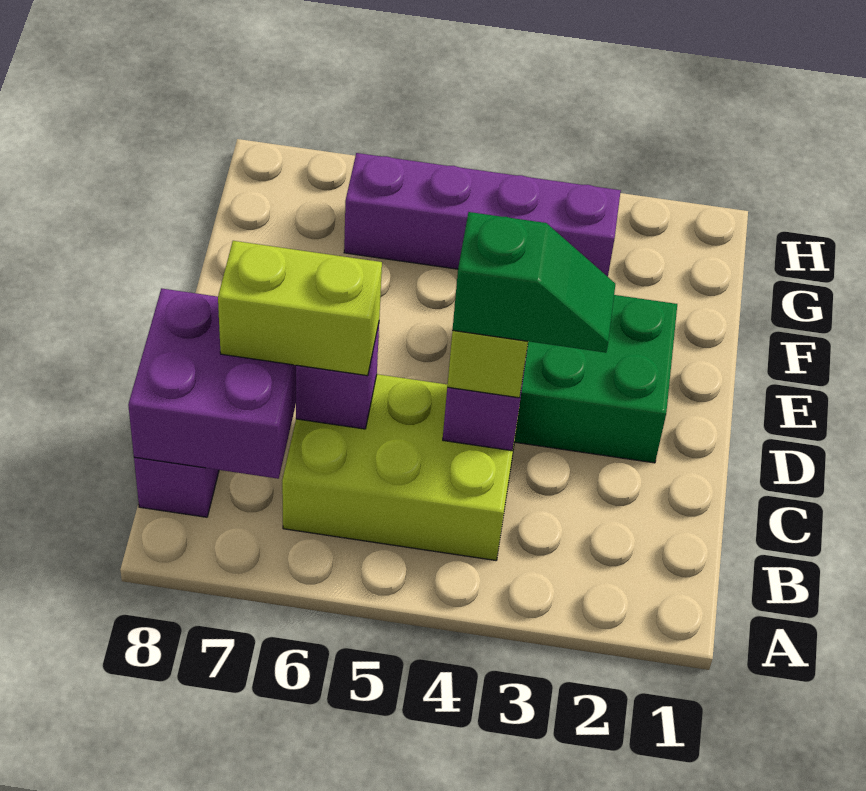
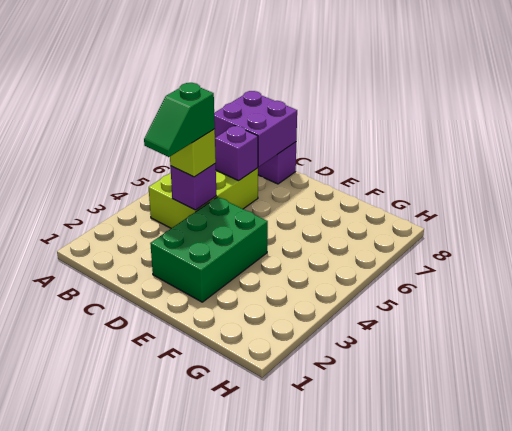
lime 1x2 brick [218,241,382,376] -> none
purple 1x4 brick [344,153,621,277] -> none

